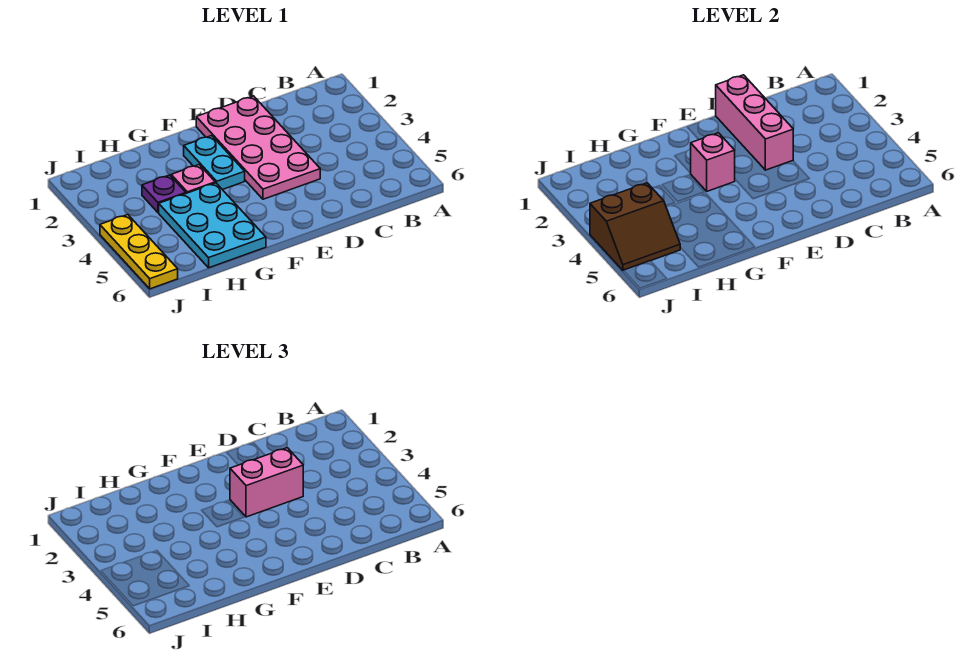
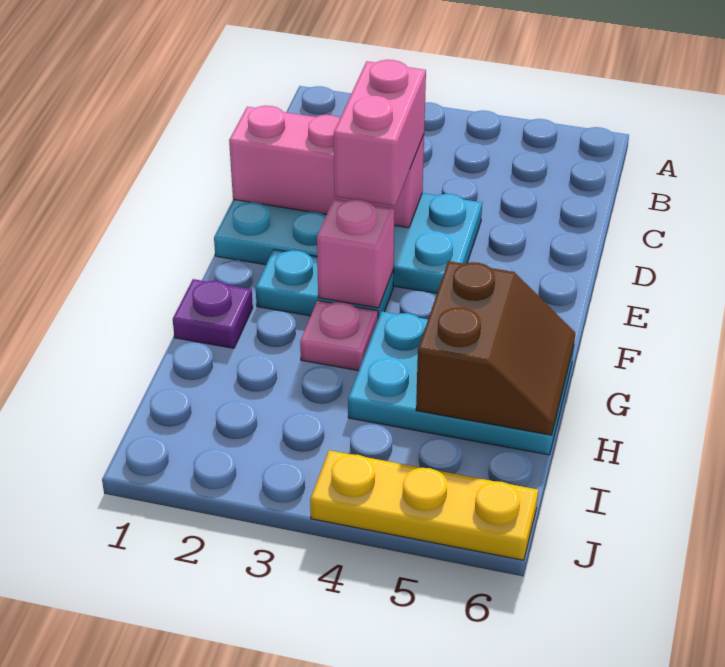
pink 2x4 plate [196,96,320,199] -> cyan 2x4 plate [214,193,482,293]
purple 1x1 plate [142,175,186,213] -> purple 1x1 plate moved to [173,279,253,348]
brown 2x2 slope [590,183,680,270] -> brown 2x2 slope moved to [416,261,575,435]

